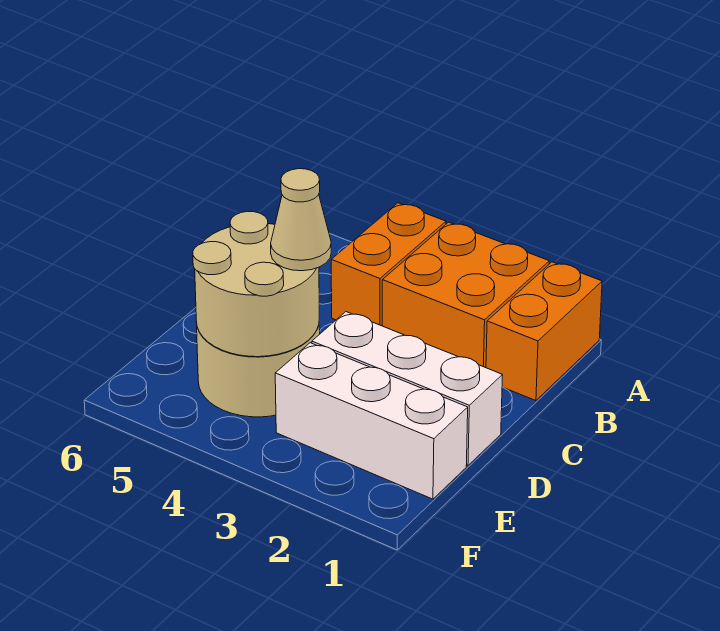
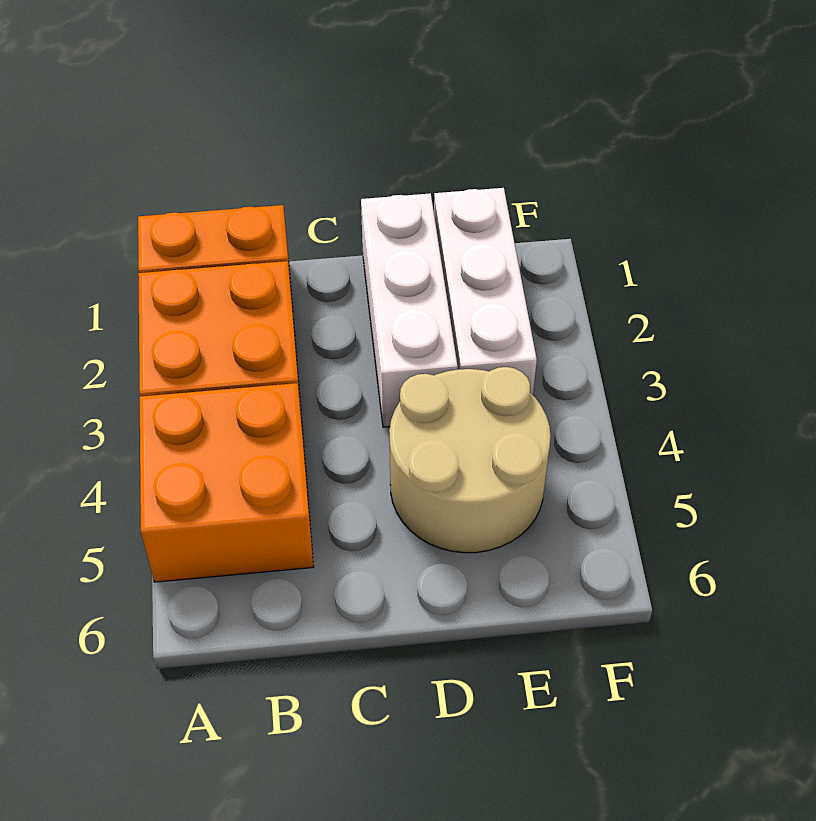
orange 1x2 brick [331,203,446,326] -> orange 2x2 brick [140,383,314,582]
tan 2x2 round brick [193,211,319,357] -> none
tan 1x1 cone [271,169,331,271] -> none

